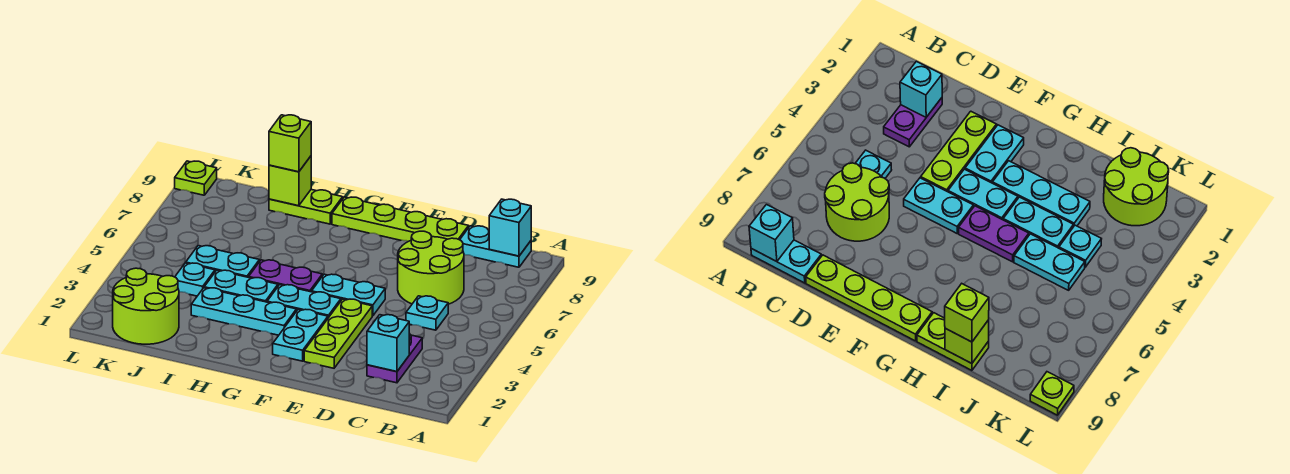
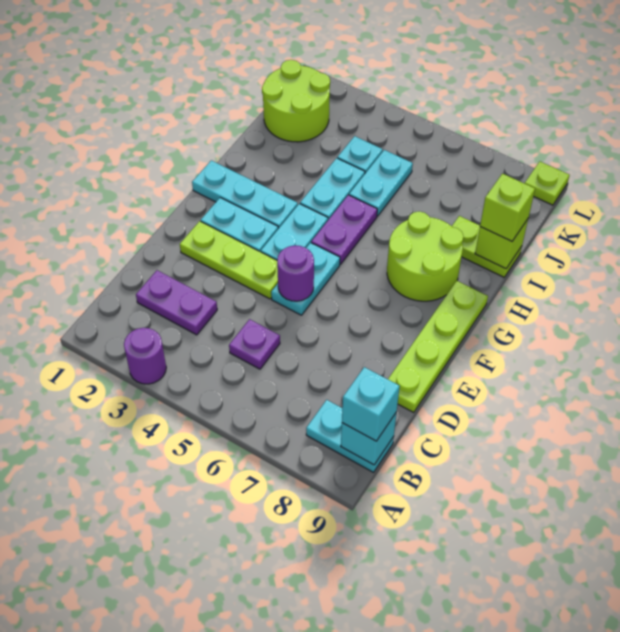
none -> purple 1x1 round brick [124,328,166,384]
cyan 1x2 plate [460,226,531,267] -> cyan 1x2 plate turned to [306,400,394,472]
cyan 1x1 brick [367,315,409,371] -> cyan 1x1 brick moved to [342,367,400,441]
cyan 1x1 plate [406,296,448,330] -> purple 1x1 plate [229,319,280,369]
lime 2x2 round brick [398,231,464,304] -> lime 2x2 round brick moved to [387,211,464,301]
none -> purple 1x1 round brick [277,245,314,301]
cyan 1x3 plate [191,288,296,335] -> cyan 1x3 plate turned to [192,160,298,229]
lime 1x2 plate [269,190,343,224] -> lime 1x2 plate turned to [452,216,522,277]

